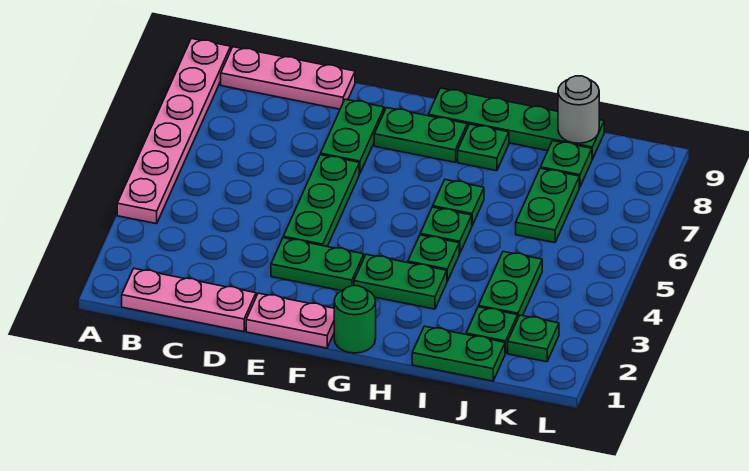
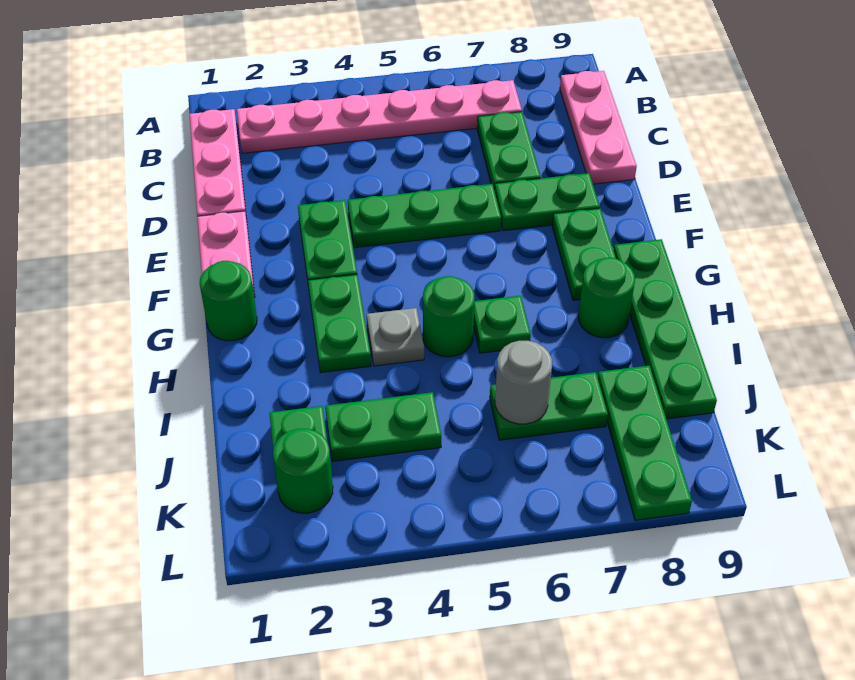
pink 1x6 plate [117,38,231,224] -> pink 1x6 plate moved to [237,80,522,153]
green 1x1 plate [408,235,459,281] -> grey 1x1 plate [367,308,424,366]
green 1x1 plate [420,207,472,254] -> green 1x1 round brick [423,276,475,357]
green 1x1 plate [458,124,509,171] -> green 1x1 round brick [578,258,635,338]
green 1x2 plate [412,326,505,381] -> green 1x2 plate moved to [477,112,541,191]
green 1x1 plate [541,141,592,187] -> green 1x3 plate [598,366,692,520]
grey 1x1 round brick [558,76,599,143] -> grey 1x1 round brick moved to [495,341,552,424]
green 1x1 plate [508,315,559,362] -> green 1x1 round brick [273,429,333,513]

